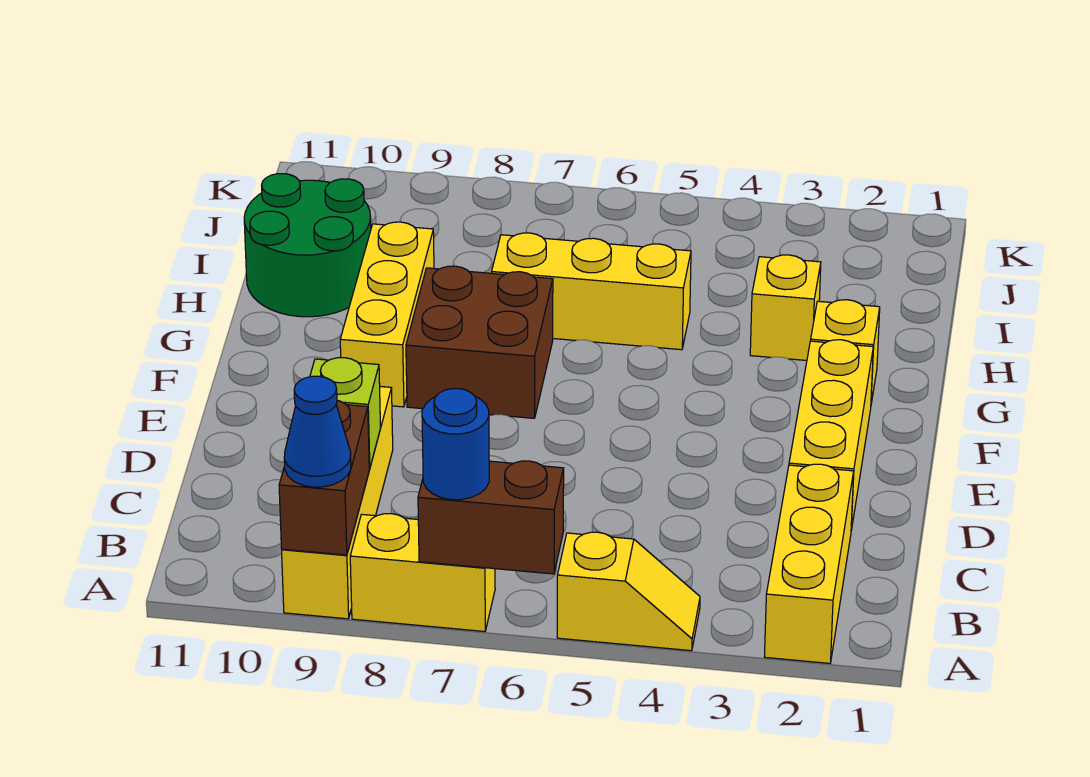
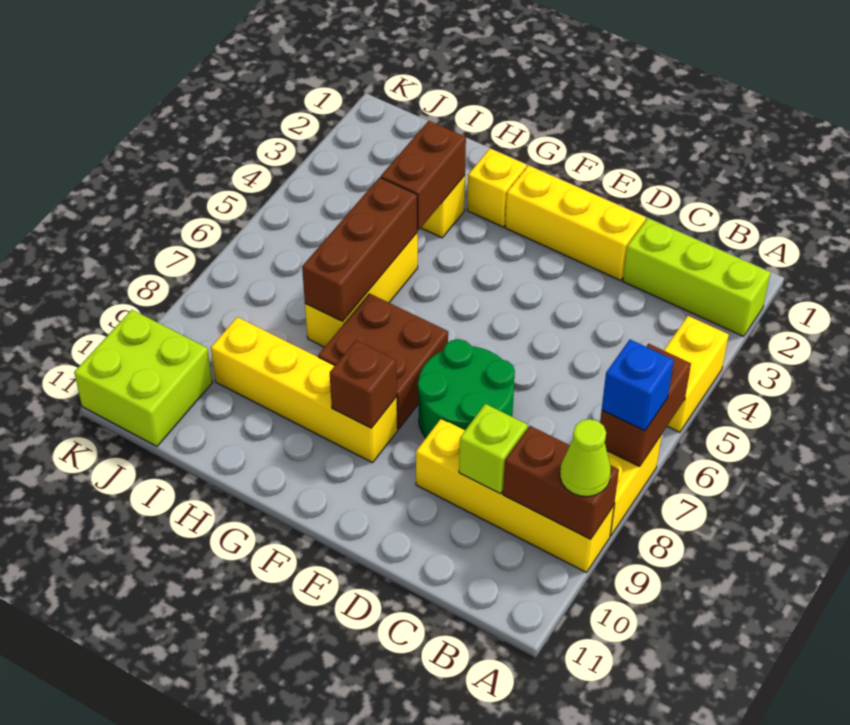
yellow 1x3 brick [764,464,854,663] -> lime 1x3 brick [623,218,770,336]
yellow 1x2 slope [557,532,700,651] -> yellow 1x2 brick [664,316,729,432]
blue 1x1 round brick [422,389,489,500] -> blue 1x1 brick [602,340,674,431]
blue 1x1 cone [284,376,351,487] -> lime 1x1 cone [560,419,611,497]
yellow 1x3 brick [340,222,434,407] -> yellow 1x4 brick [211,317,398,463]
none -> brown 1x1 brick [330,341,397,428]
none -> brown 1x2 brick [381,121,466,230]
none -> brown 1x3 brick [302,177,417,322]
green 2x2 round brick [244,174,371,317] -> green 2x2 round brick moved to [418,339,515,438]
none -> lime 2x2 brick [74,310,212,446]

